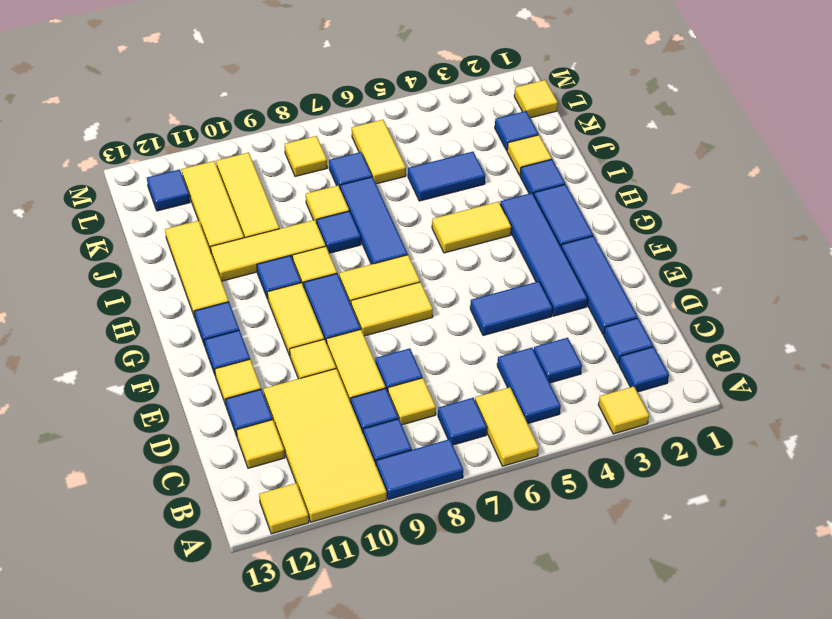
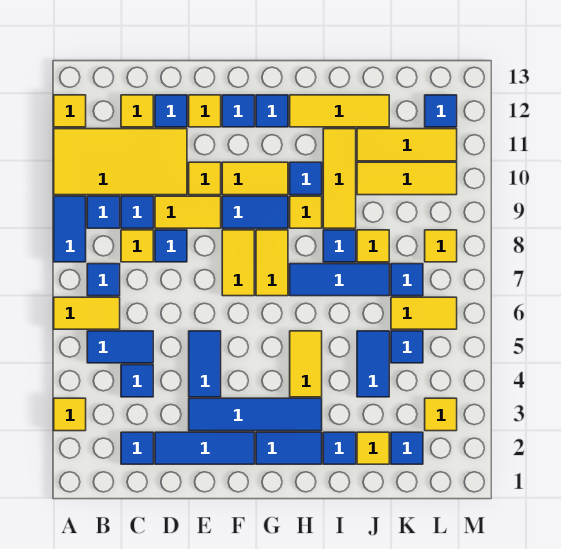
blue 1x1 tile [619,347,669,392] -> blue 1x1 tile moved to [391,331,423,363]
yellow 1x1 tile [514,80,558,118] -> yellow 1x1 tile moved to [425,398,457,431]

